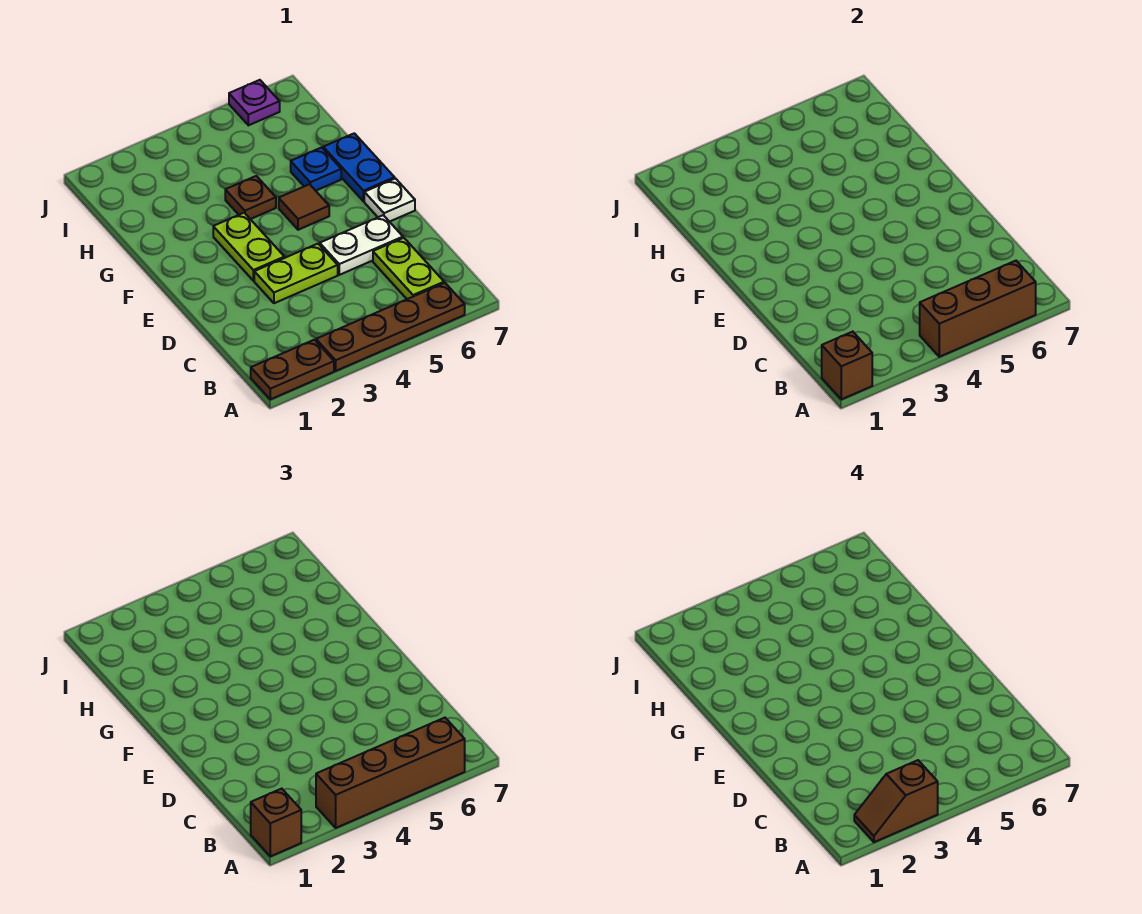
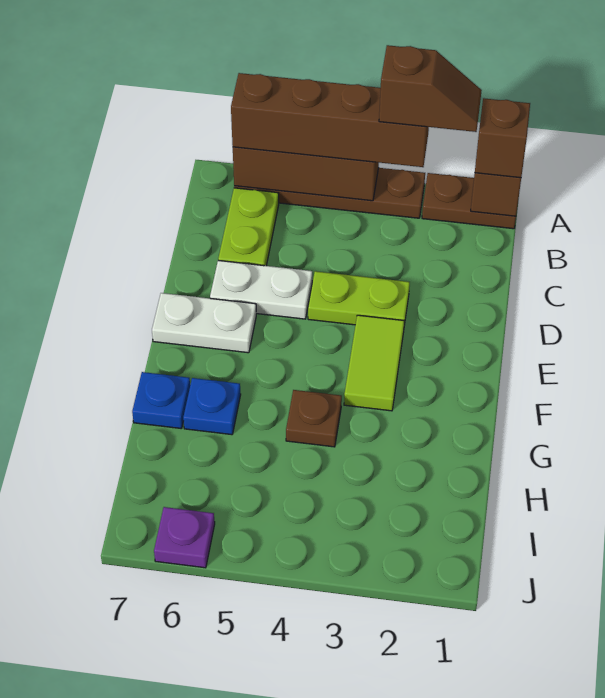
lime 1x2 plate [213,213,284,281] -> lime 1x2 tile [344,315,404,411]
white 1x1 plate [364,178,415,222] -> white 1x2 plate [152,293,256,353]
brown 1x1 tile [279,184,329,230] -> none
blue 1x2 plate [323,133,395,201] -> blue 1x1 plate [132,372,190,429]

